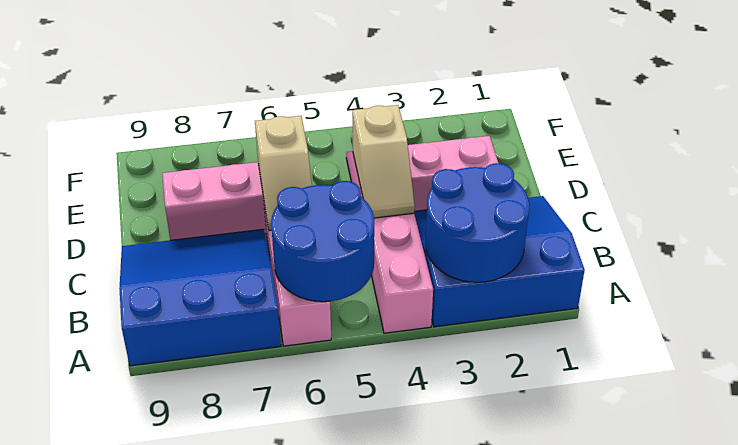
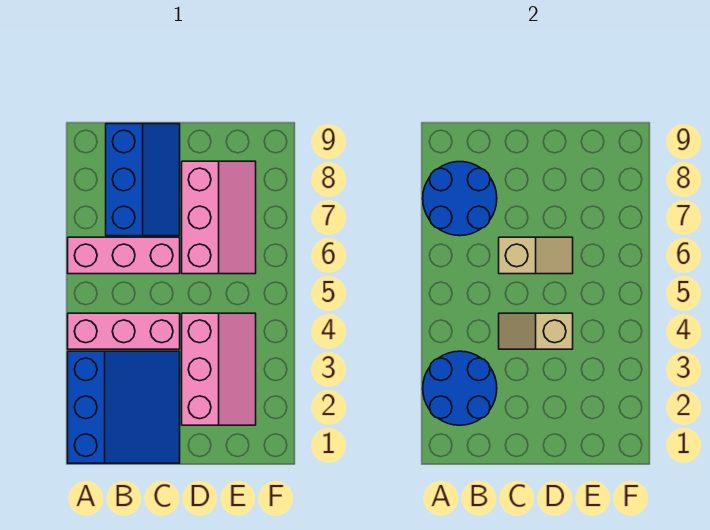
blue 2x2 round brick [271,181,374,302] -> blue 2x2 round brick moved to [423,162,497,236]
blue 3x3 slope [119,229,281,366] -> blue 2x3 slope [106,124,180,236]
tan 1x2 slope [255,116,312,231] -> tan 1x2 slope turned to [499,237,573,274]

